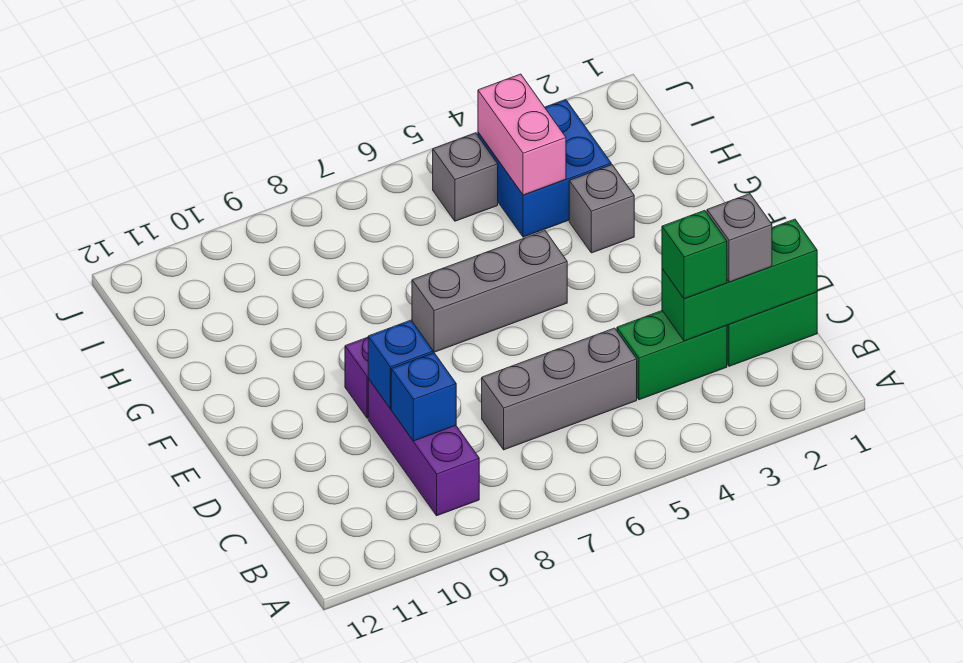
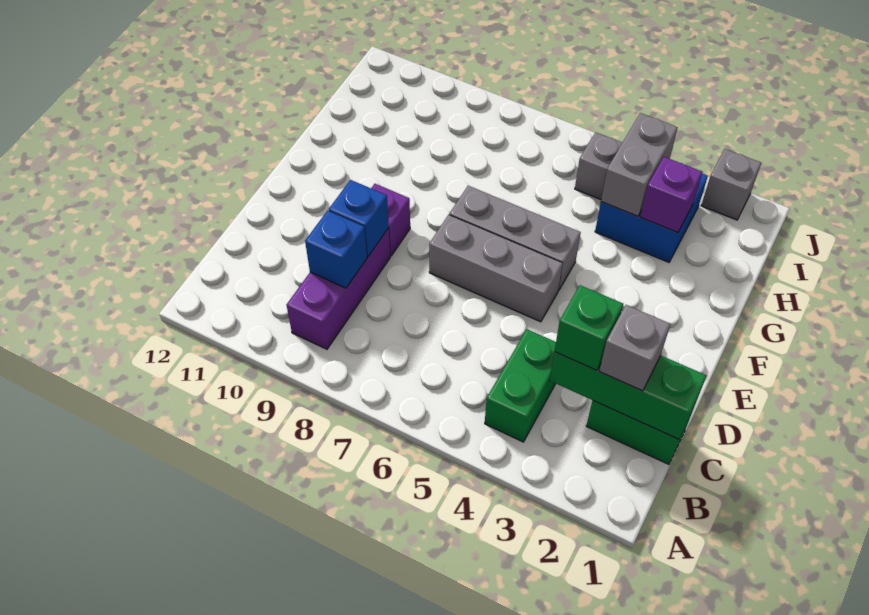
green 1x2 brick [617,311,727,400] -> green 1x2 brick turned to [485,329,556,442]
grey 1x3 brick [482,328,637,450] -> grey 1x3 brick moved to [429,215,563,322]
grey 1x1 brick [569,165,634,253] -> grey 1x1 brick moved to [701,149,761,220]
none -> purple 1x1 brick [640,157,702,233]
pink 1x2 brick [478,74,566,195] -> grey 1x2 brick [601,113,678,216]

